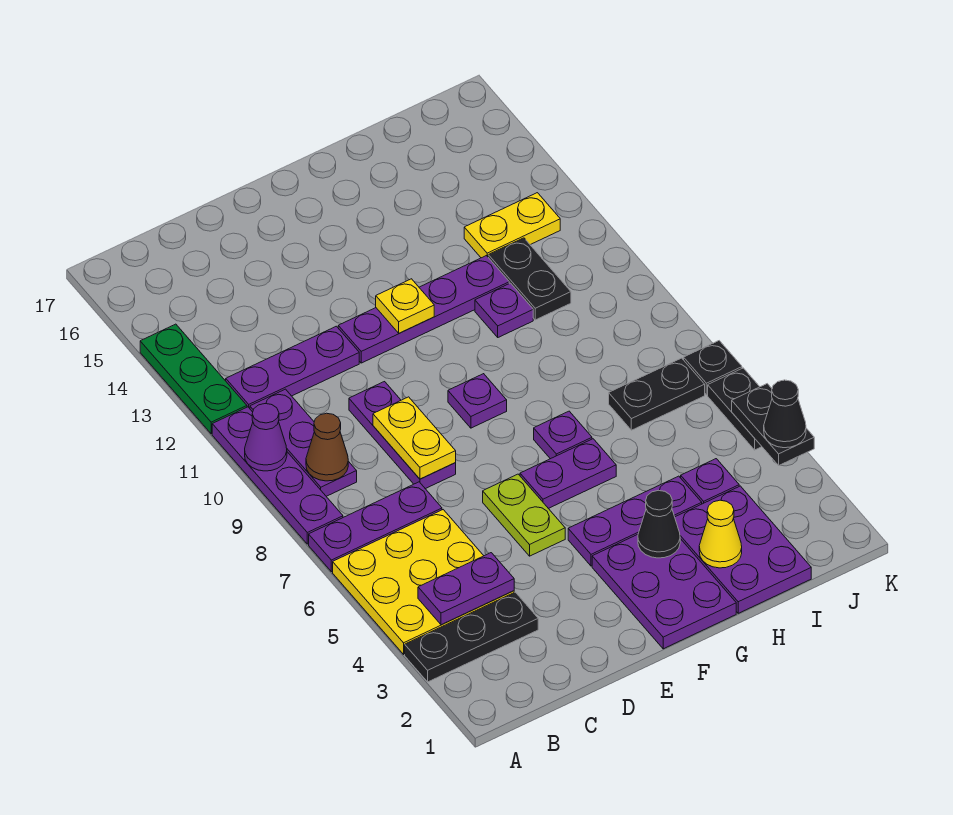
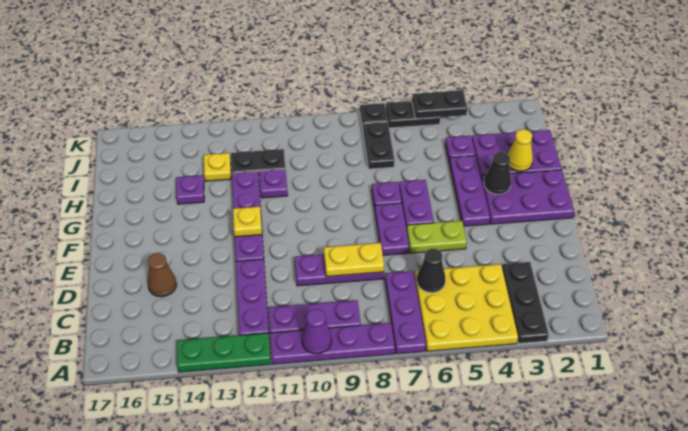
purple 1x2 plate [418,553,514,625] -> purple 1x2 plate moved to [375,203,409,255]
brown 1x1 cone [306,413,348,481] -> brown 1x1 cone moved to [148,253,177,297]
purple 1x1 plate [448,374,507,428] -> purple 1x1 plate moved to [176,175,204,204]
yellow 1x2 plate [464,193,560,258] -> yellow 1x1 plate [204,153,231,181]
black 1x1 cone [764,380,806,448] -> black 1x1 cone moved to [417,249,445,293]

